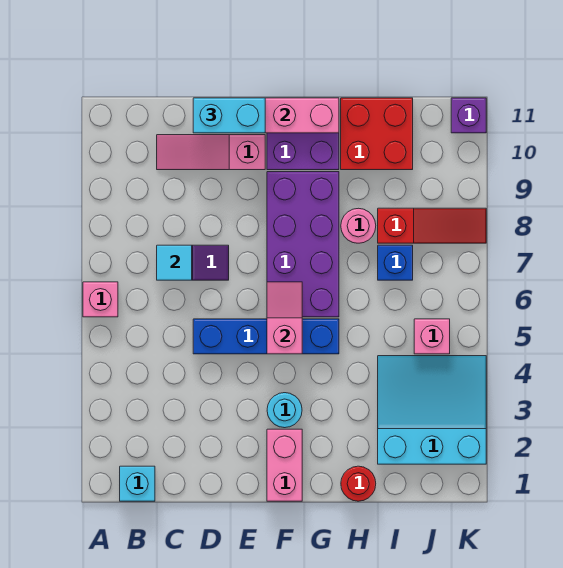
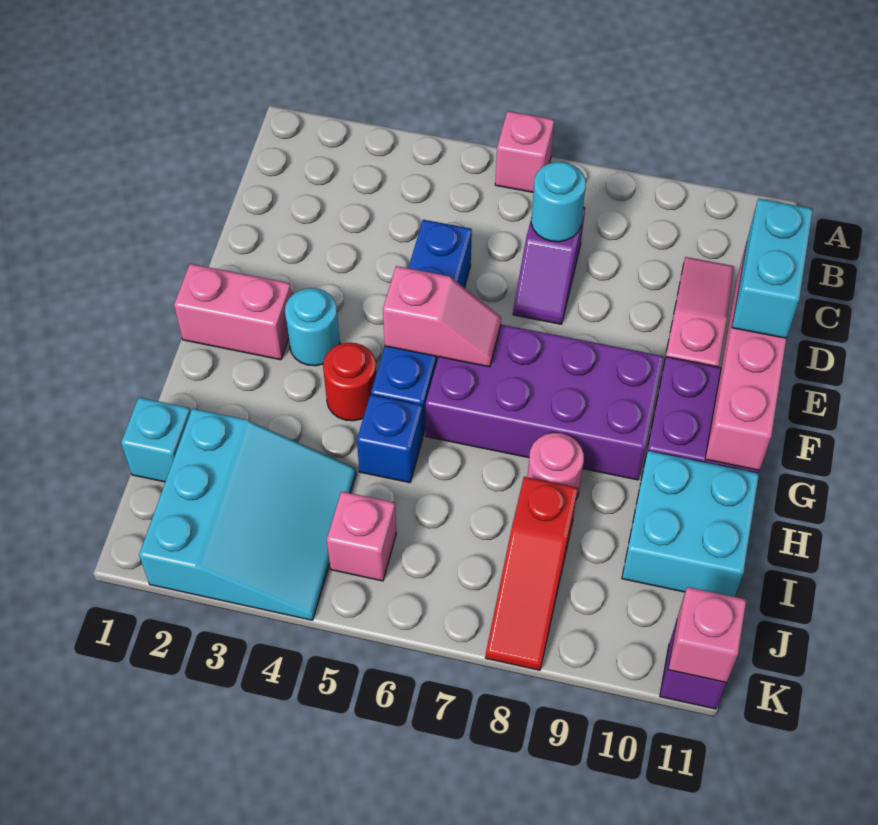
cyan 1x1 brick [120,466,155,501] -> cyan 1x1 brick moved to [121,397,191,482]
cyan 1x1 tile [157,245,192,280] -> cyan 1x1 round brick [531,162,586,242]
red 1x1 round brick [341,466,376,501] -> red 1x1 round brick moved to [323,343,376,421]
red 2x2 brick [341,98,413,170] -> cyan 2x2 brick [622,451,759,597]
blue 1x1 brick [378,245,413,280] -> blue 1x1 brick moved to [357,395,423,483]
none -> pink 1x1 brick [668,587,746,683]

